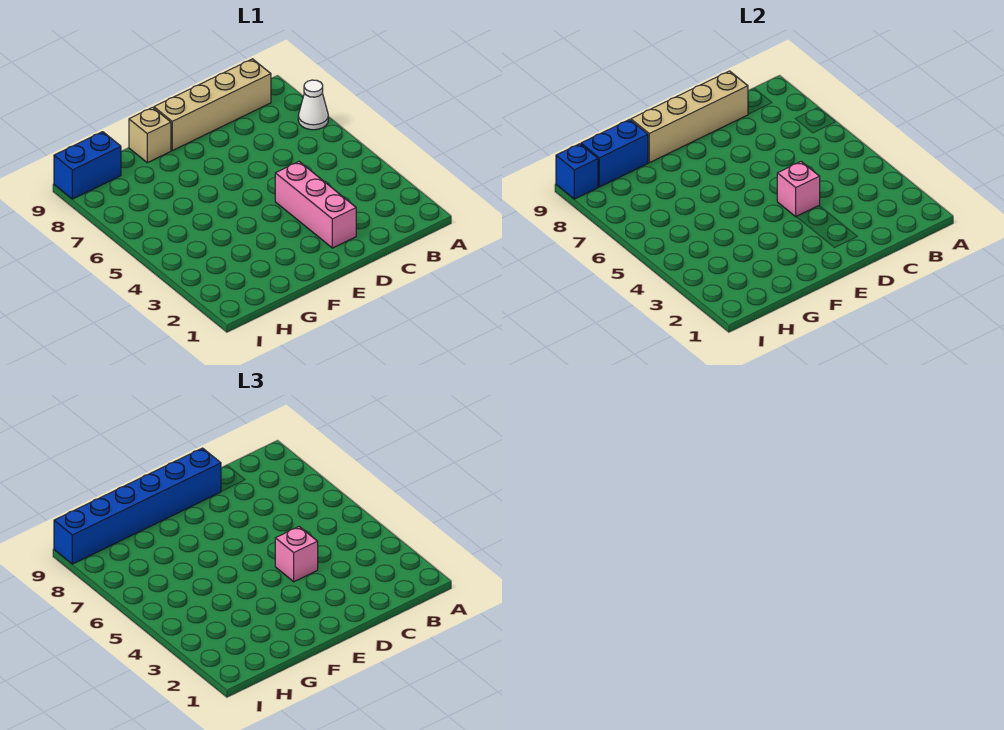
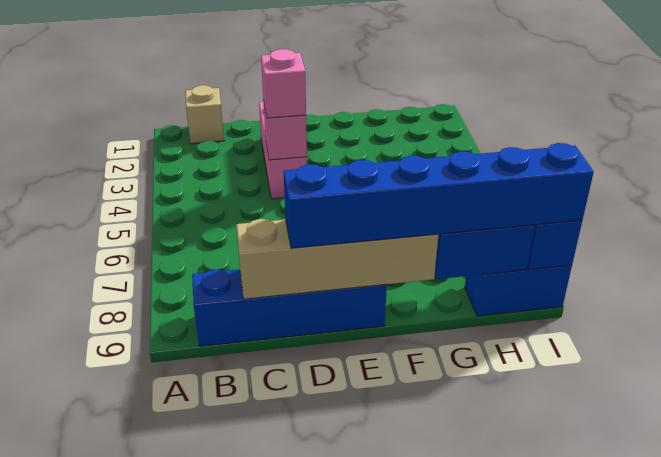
white 1x1 cone [298,80,328,130] -> none
tan 1x4 brick [154,59,271,150] -> blue 1x4 brick [192,269,387,346]
tan 1x1 brick [129,107,171,163] -> tan 1x1 brick moved to [185,85,224,144]

